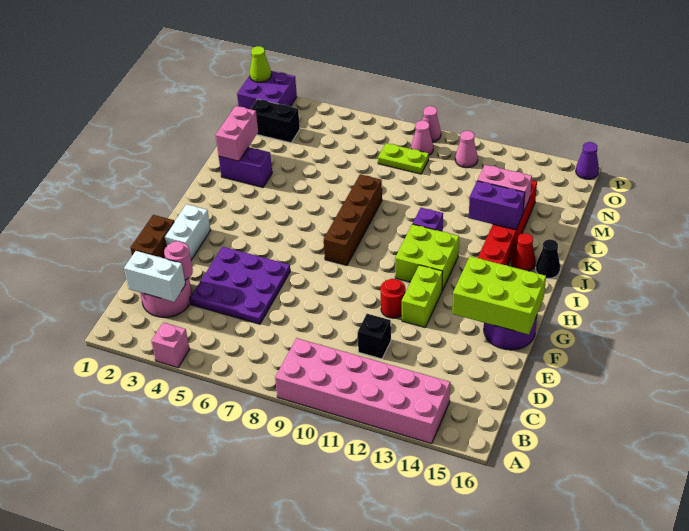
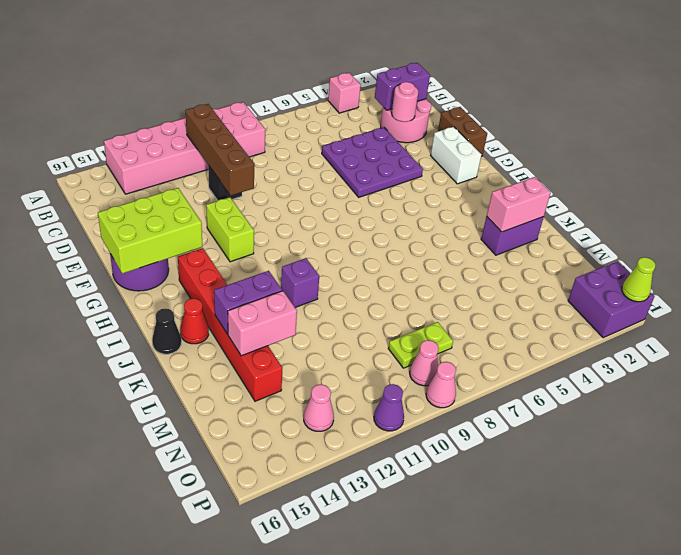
white 1x2 brick [124,251,186,302] -> purple 1x2 brick [375,63,430,110]
red 1x1 round brick [380,279,406,318] -> none
brown 1x4 brick [324,174,382,265] -> brown 1x4 brick moved to [185,104,254,195]
lime 2x2 brick [395,224,459,291] -> none
pink 1x2 brick [216,106,258,161] -> pink 1x2 brick turned to [487,177,551,232]
black 1x2 brick [251,99,300,143] -> none
pink 1x1 cone [455,131,478,168] -> pink 1x1 cone moved to [304,384,334,431]
purple 1x1 cone [576,142,599,179] -> purple 1x1 cone moved to [374,384,404,431]

